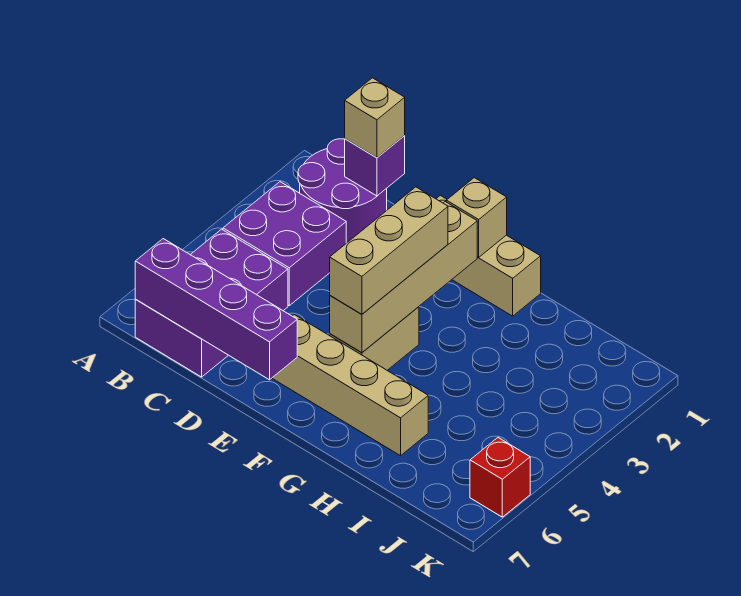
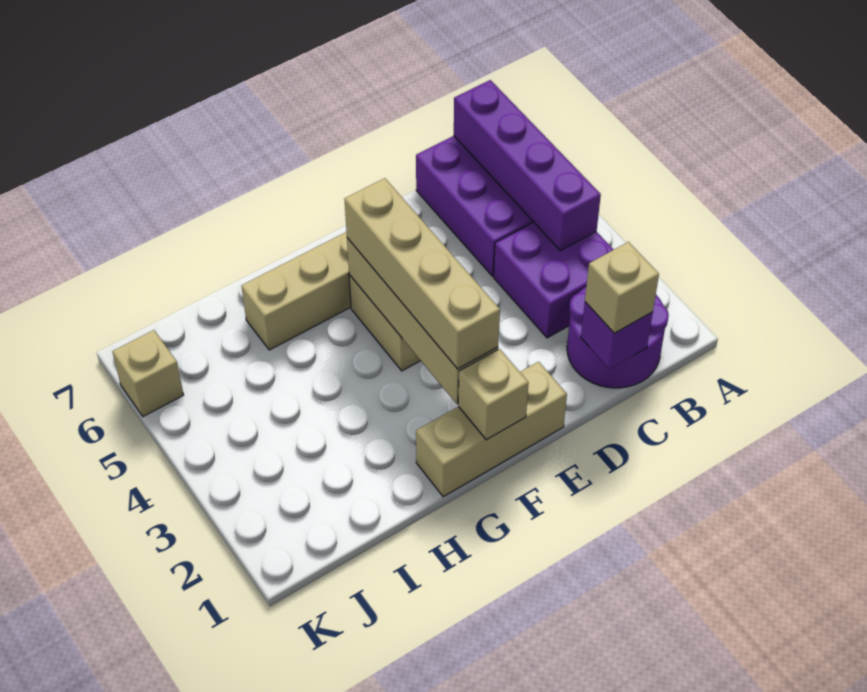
purple 1x4 brick [135,239,297,380] -> purple 1x4 brick turned to [454,80,601,251]
tan 1x3 brick [330,187,448,314] -> tan 1x4 brick [345,178,500,369]
red 1x1 brick [470,438,530,517] -> tan 1x1 brick [112,330,184,416]

